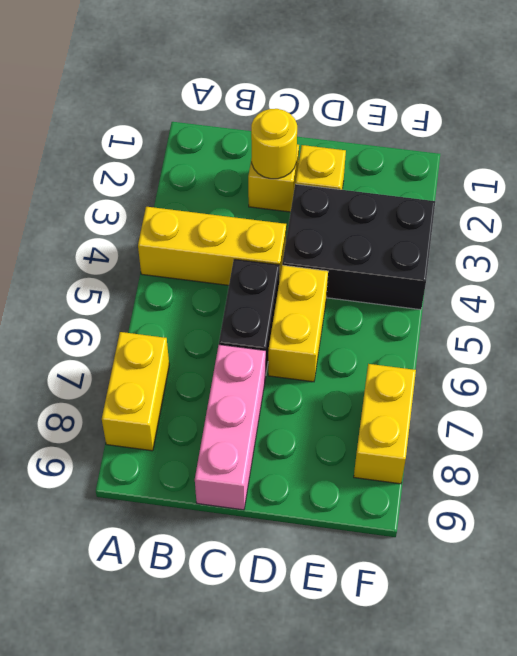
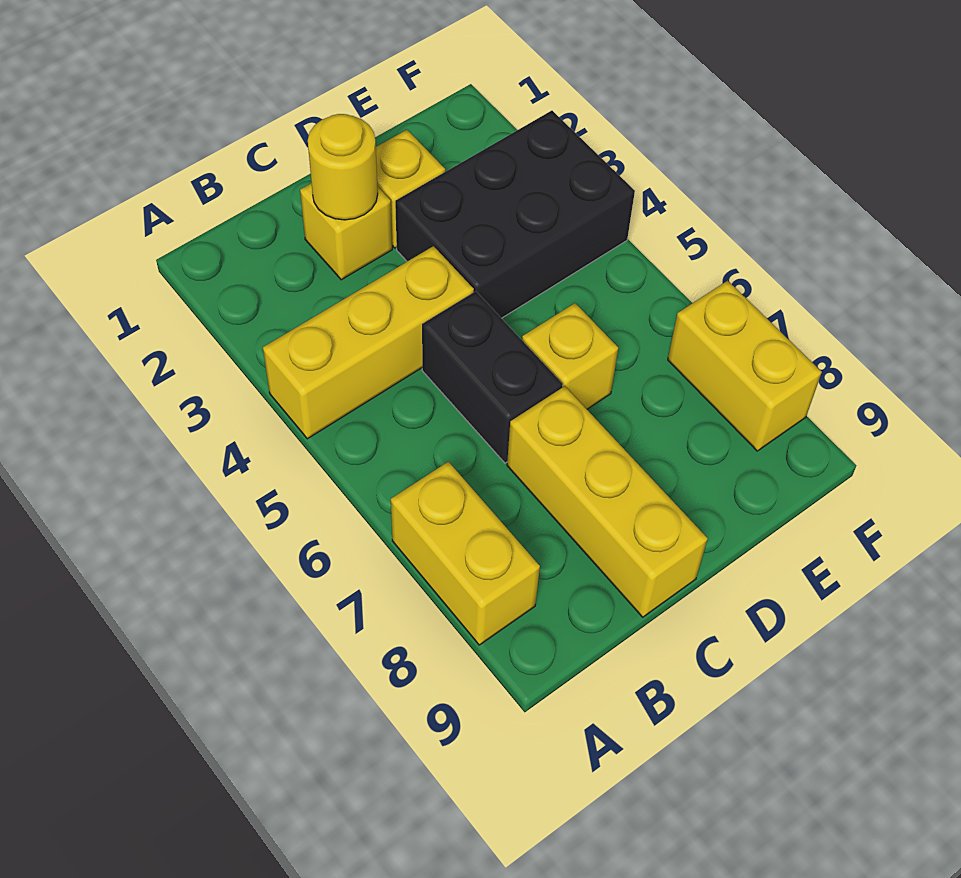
pink 1x3 brick [195,345,266,510] -> yellow 1x3 brick [507,386,708,617]
yellow 1x2 brick [268,265,328,382] -> yellow 1x1 brick [522,303,618,409]

